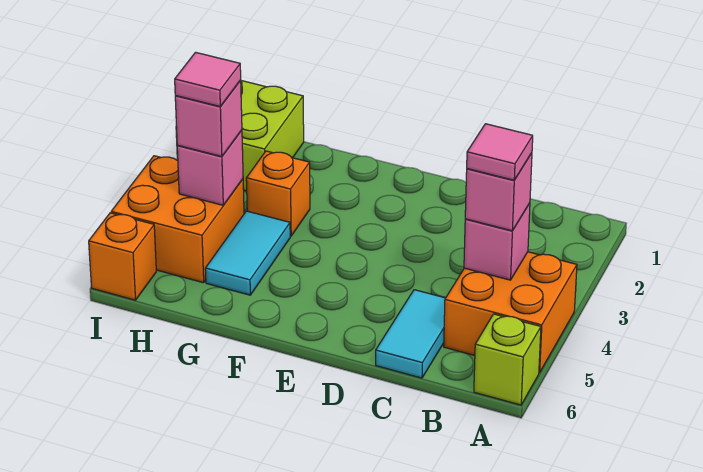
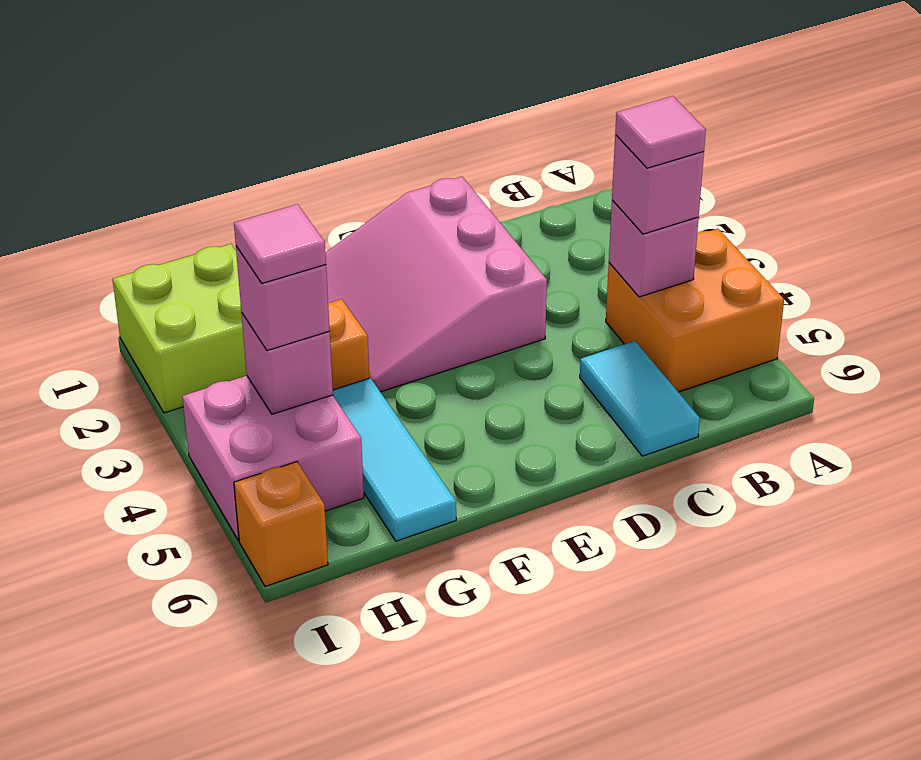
lime 1x1 brick [474,314,541,405] -> none
none -> pink 3x3 slope [325,177,547,392]
cyan 1x2 tile [205,211,290,295] -> cyan 1x3 tile [333,378,456,541]
orange 2x2 brick [111,156,244,283] -> pink 2x2 brick [182,376,364,540]

